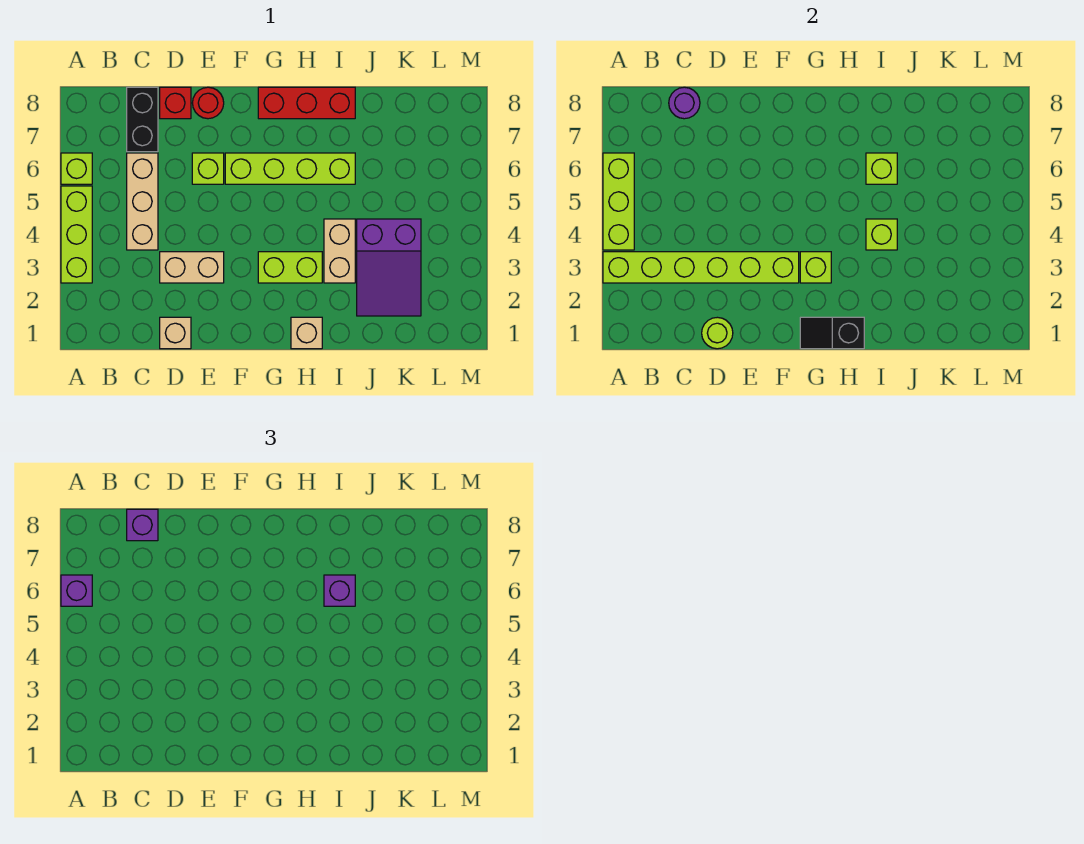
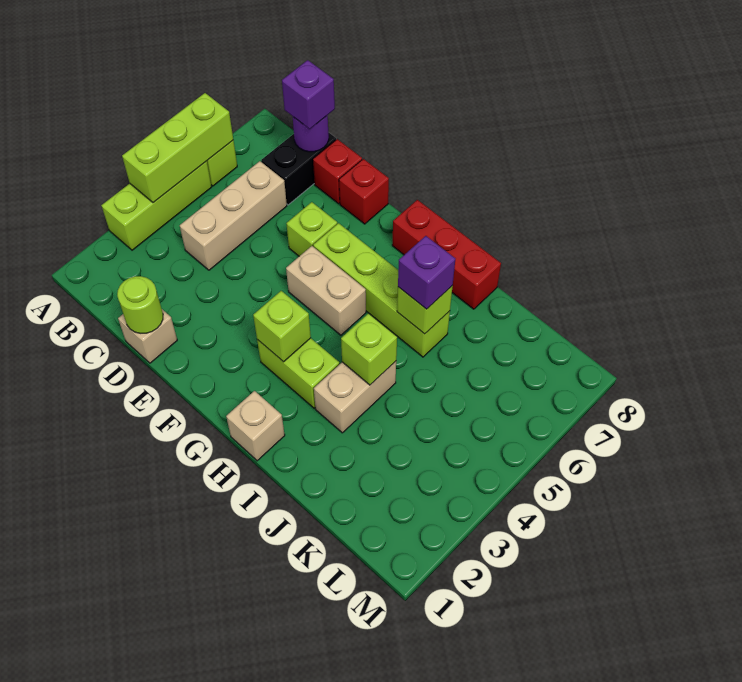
lime 1x6 brick [603,252,799,283] -> none
purple 1x1 brick [61,575,92,606] -> none
tan 1x2 brick [160,252,224,283] -> tan 1x2 brick moved to [286,246,366,335]
red 1x1 round brick [193,87,224,119] -> red 1x1 brick [339,159,389,224]
black 1x2 slope [800,317,864,349] -> none
purple 2x3 slope [357,219,421,316] -> none

